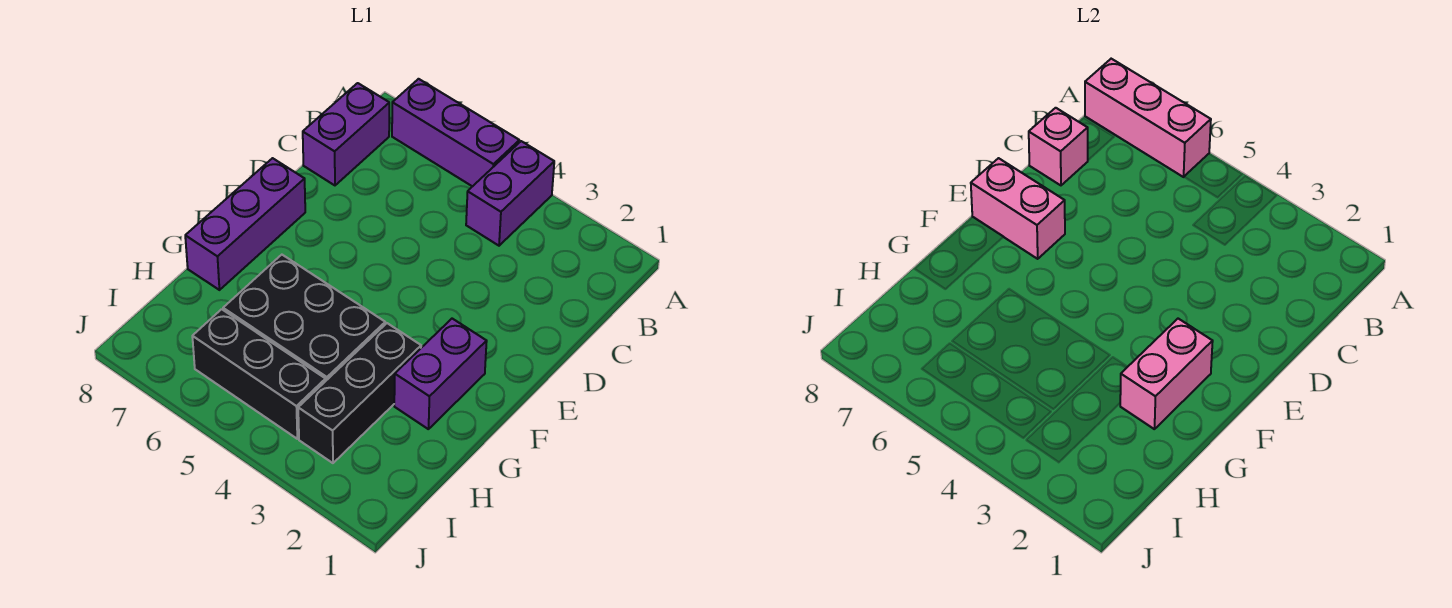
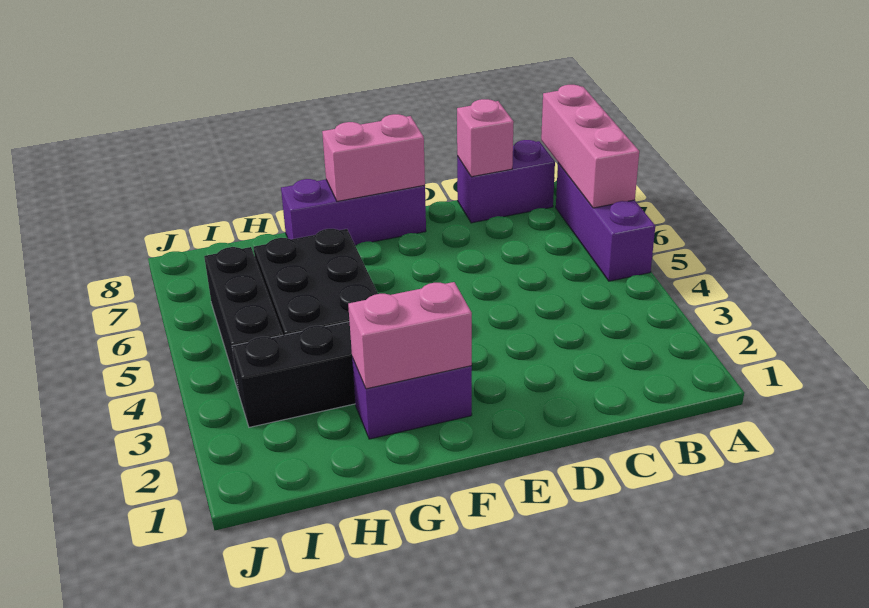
purple 1x2 brick [466,141,554,246] -> none
pink 1x2 brick [971,158,1065,259] -> pink 1x2 brick turned to [322,114,425,201]

